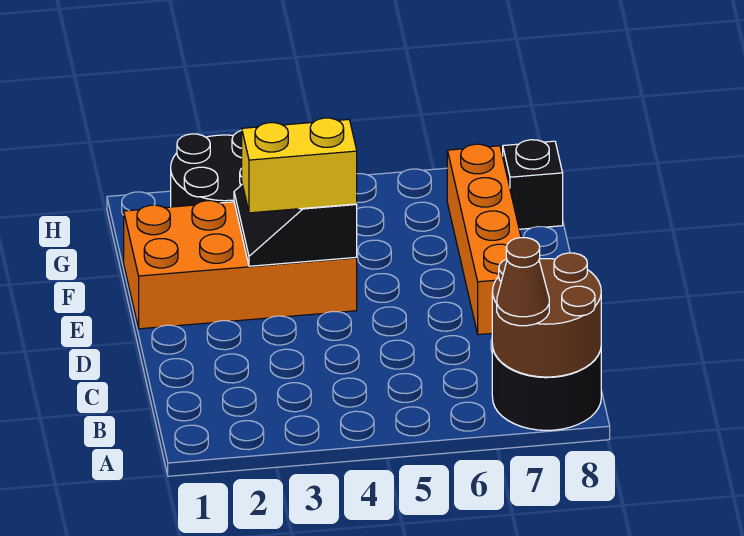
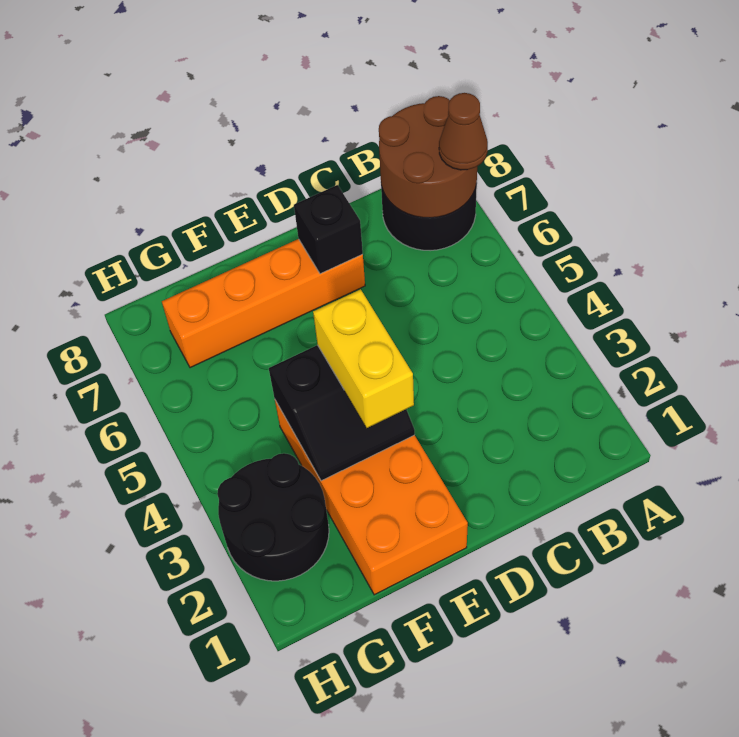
black 1x1 brick [503,140,563,229] -> black 1x1 brick moved to [294,185,363,274]

